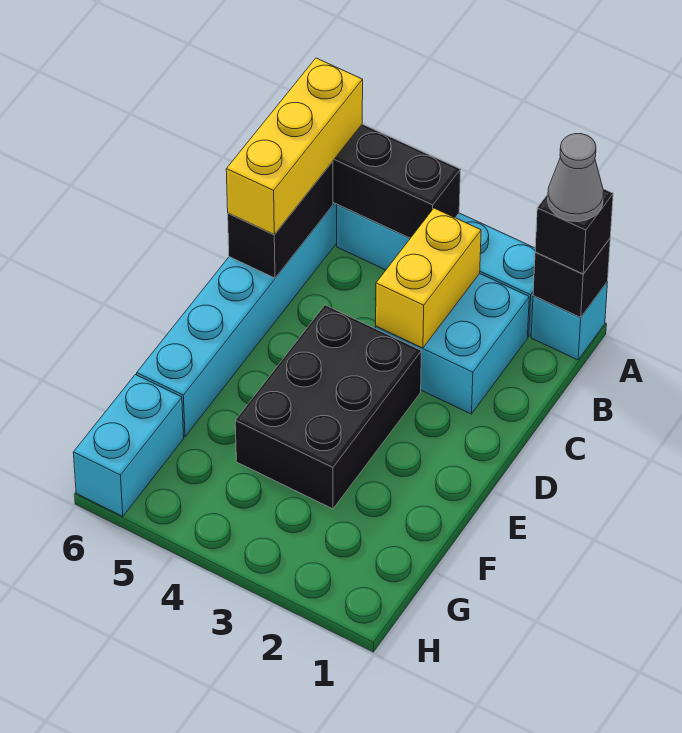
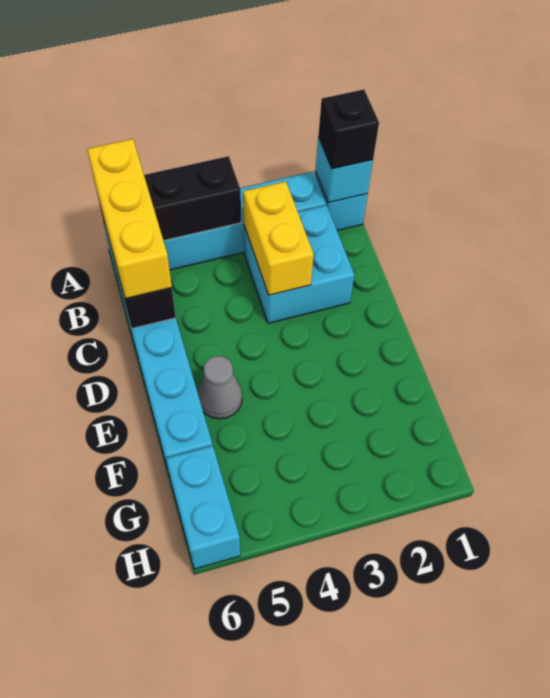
black 1x1 brick [533,239,610,317] -> cyan 1x1 brick [315,137,373,203]
grey 1x1 cone [548,134,604,222] -> grey 1x1 cone moved to [198,356,242,419]
black 2x3 brick [235,305,421,509] -> none

